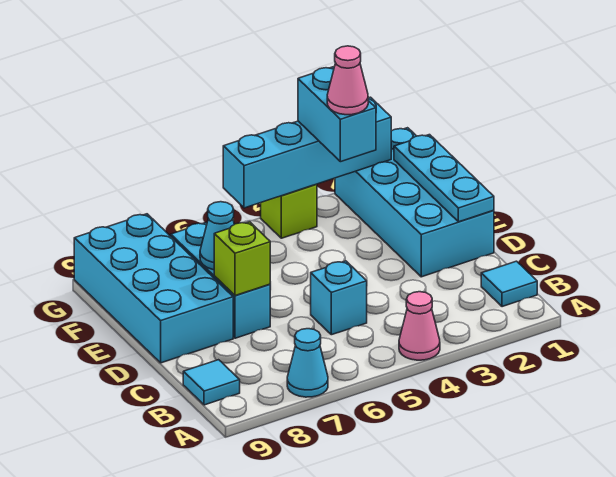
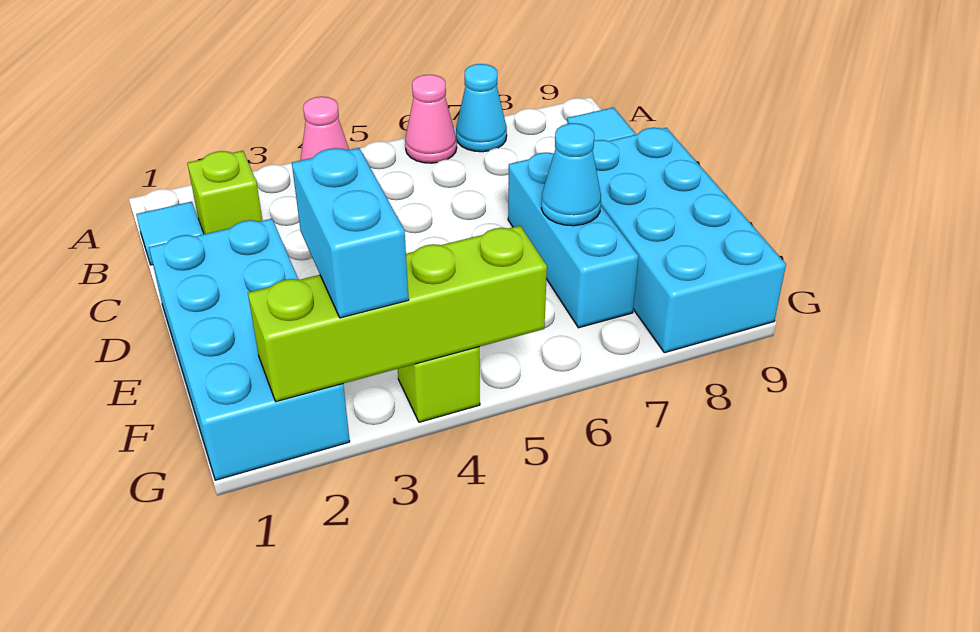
cyan 1x1 brick [311,261,367,335] -> none
cyan 1x3 plate [394,135,494,222] -> none
lime 1x1 brick [214,222,270,296] -> lime 1x1 brick moved to [187,151,262,234]
pink 1x1 cone [327,46,368,115] -> pink 1x1 cone moved to [405,75,457,163]
cyan 1x4 brick [223,97,391,208] -> lime 1x4 brick [248,226,547,402]

